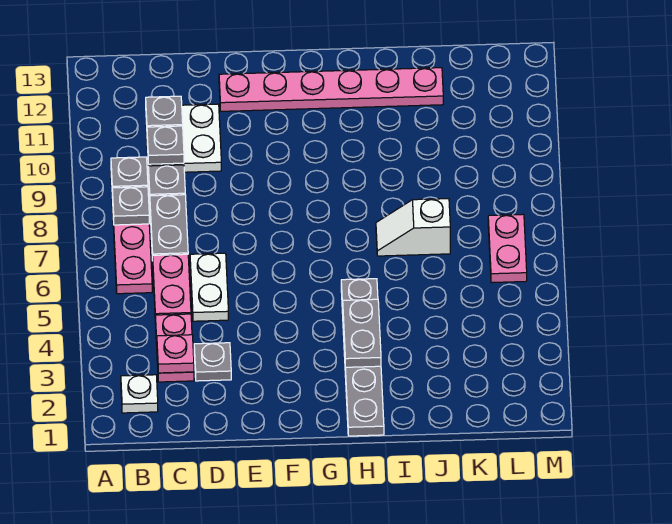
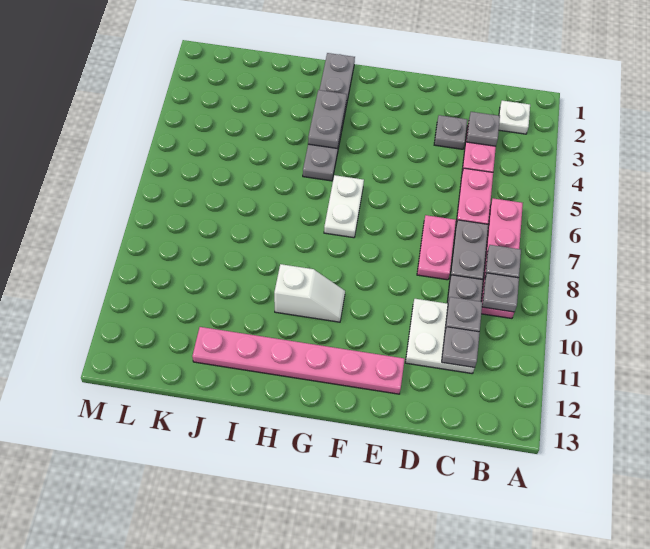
pink 1x1 plate [157,335,194,373] -> grey 1x1 plate [466,112,500,146]
white 1x2 plate [190,253,228,321] -> white 1x2 plate moved to [324,175,364,238]
white 1x2 slope [376,199,450,256] -> white 1x2 slope moved to [274,264,345,322]
pink 1x2 plate [488,214,527,283] -> pink 1x2 plate moved to [417,215,456,280]

